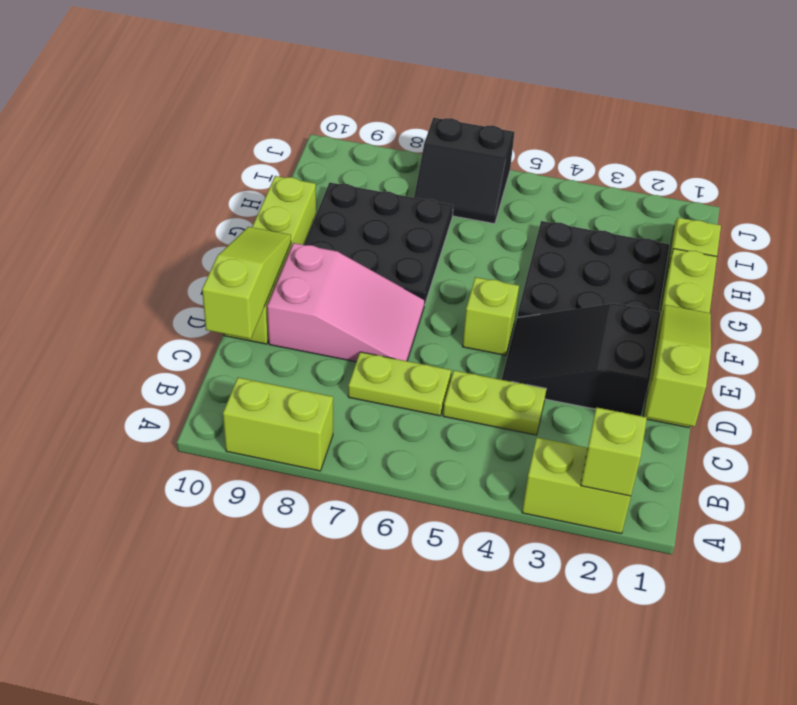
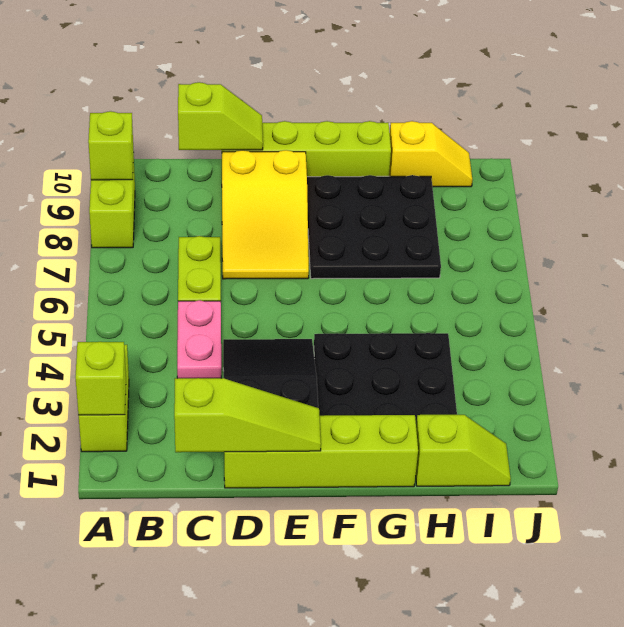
lime 1x2 plate [443,370,546,435] -> pink 1x2 plate [177,300,221,378]
lime 1x3 slope [202,227,291,339] -> lime 1x2 slope [178,82,263,150]
pink 2x3 slope [267,243,425,362] -> yellow 2x3 slope [222,150,309,279]
lime 1x1 brick [462,277,519,355] -> lime 1x1 brick moved to [88,111,134,180]
none -> yellow 1x2 slope [389,121,472,187]
black 2x2 slope [414,118,514,224] -> none

